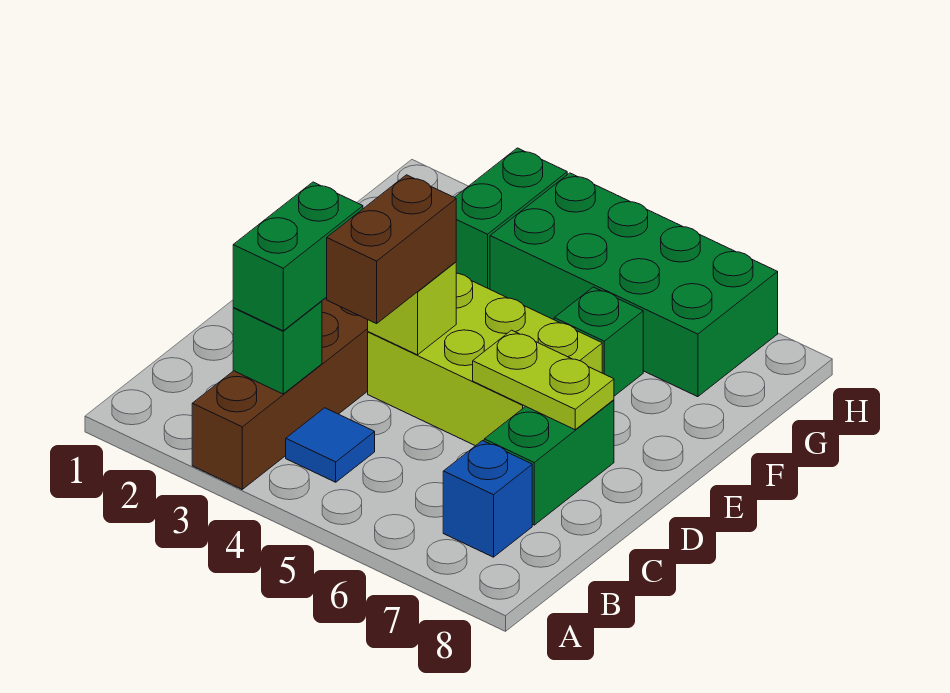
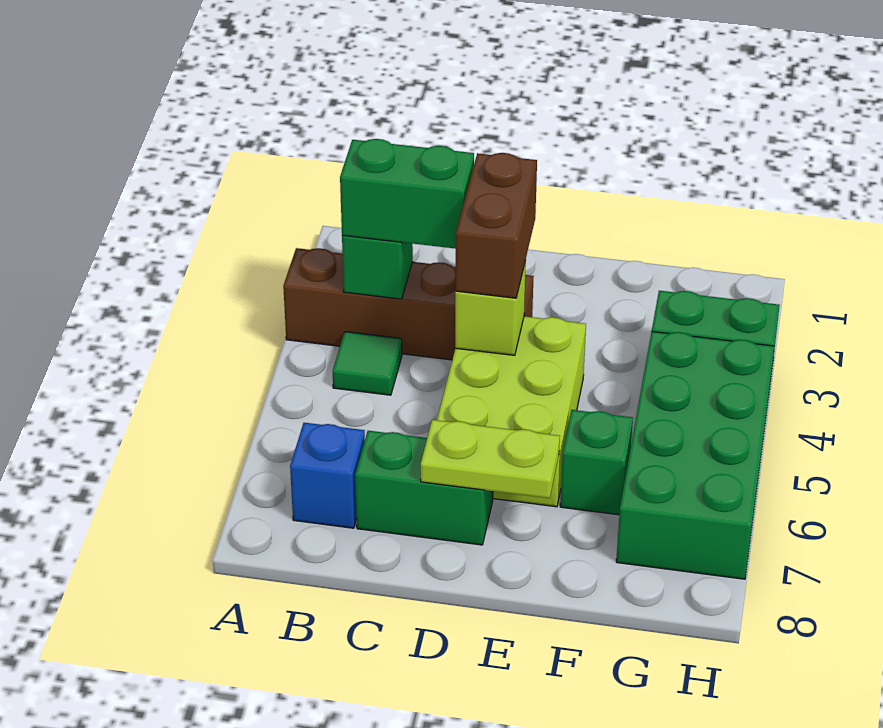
blue 1x1 tile [286,408,375,482] -> green 1x1 tile [333,332,402,395]
brown 1x2 brick [327,175,456,324] -> brown 1x2 brick turned to [455,153,537,298]
lime 1x2 plate [473,330,614,430] -> lime 1x2 plate turned to [421,420,560,498]

